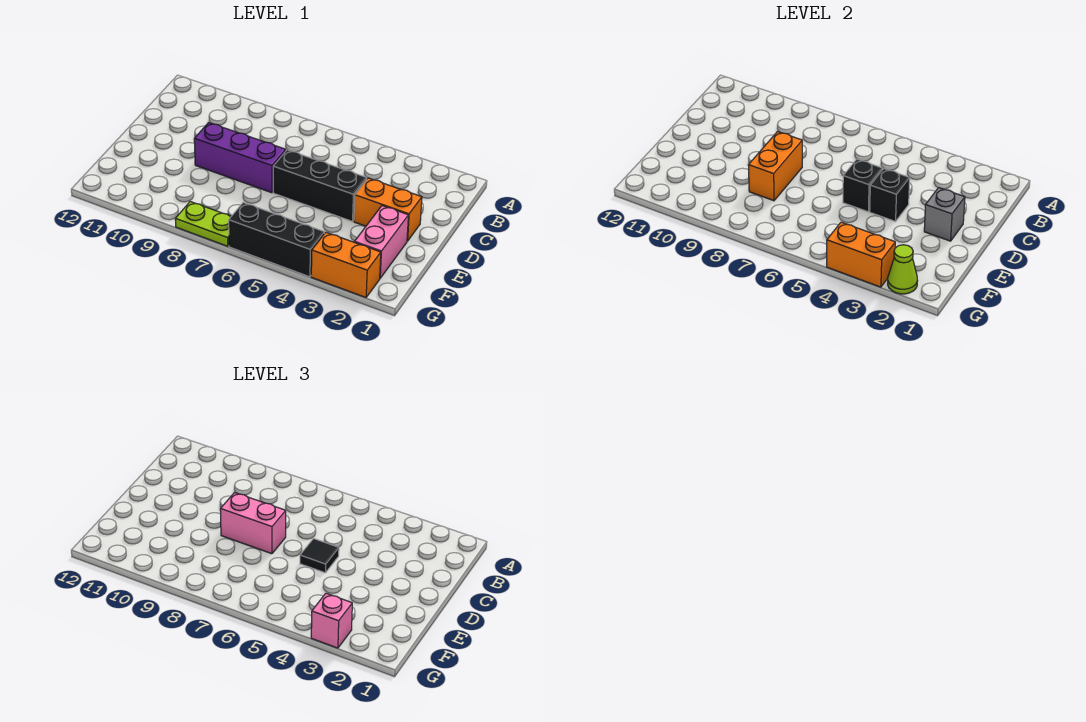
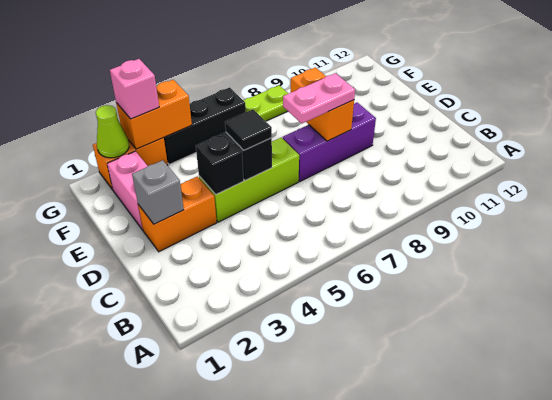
black 1x3 brick [273,150,367,221] -> lime 1x3 brick [199,138,299,222]
pink 1x2 brick [220,493,286,554] -> pink 1x2 plate [283,73,355,123]

